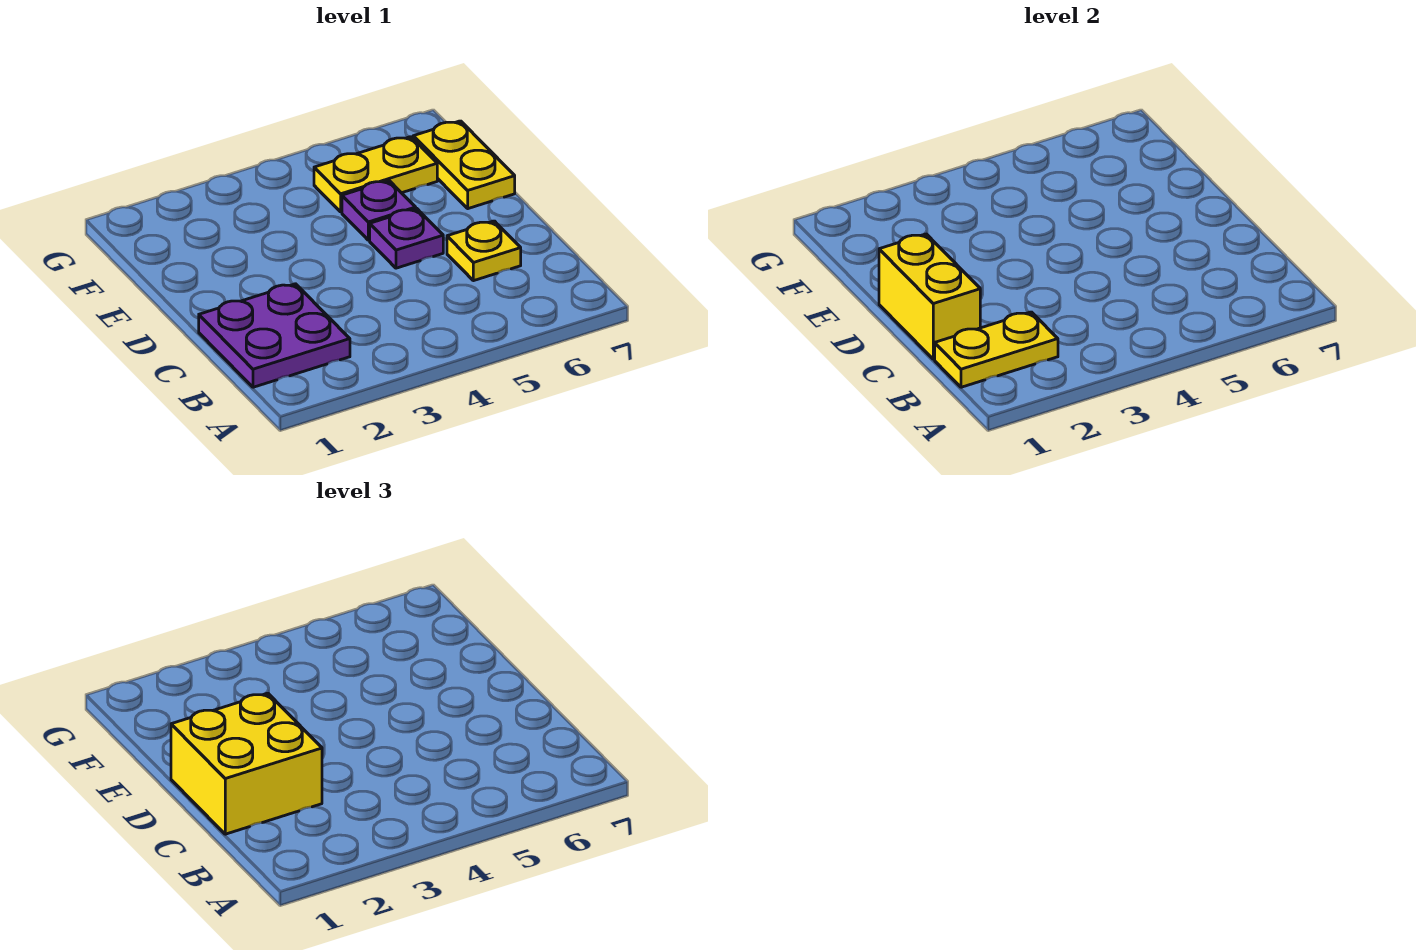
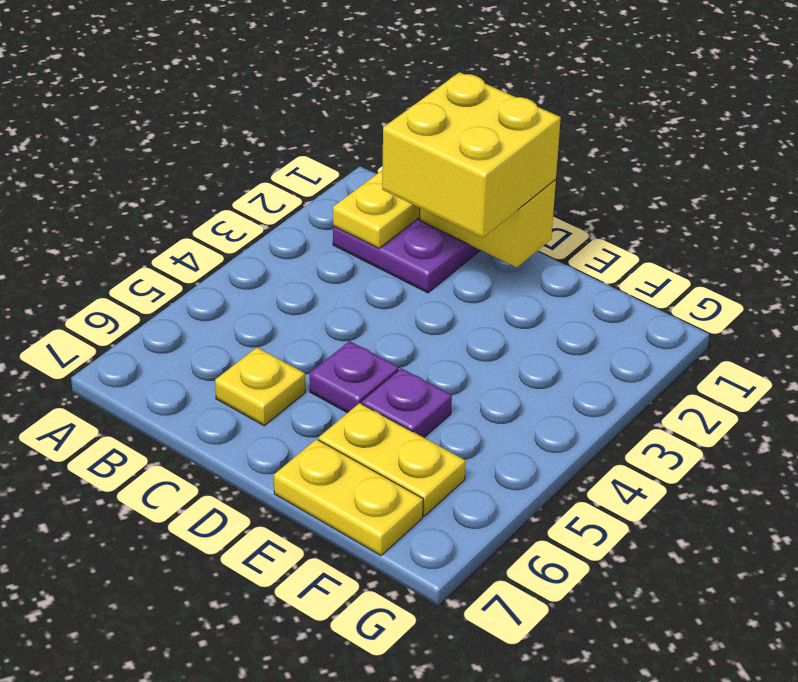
yellow 1x2 plate [314,137,437,212] -> yellow 1x2 plate turned to [319,403,466,516]

